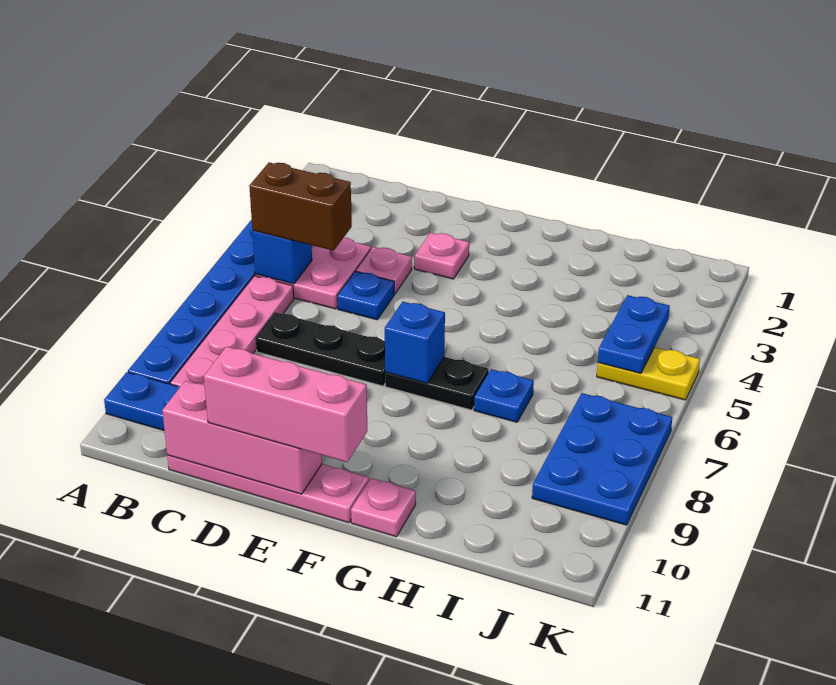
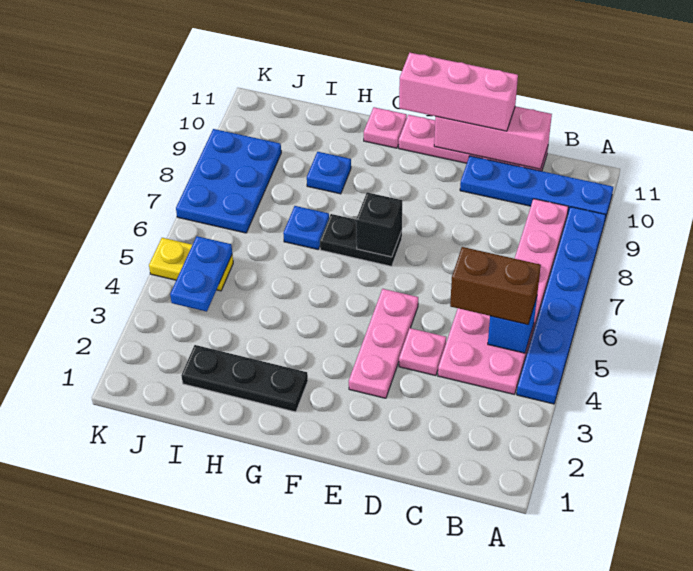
black 1x3 plate [256,312,386,386] -> black 1x3 plate moved to [181,345,308,412]
blue 1x1 plate [337,271,394,320] -> blue 1x1 plate moved to [307,152,351,194]
pink 1x1 plate [414,233,469,279] -> pink 1x3 plate [349,289,418,398]
blue 1x1 brick [385,302,445,383] -> black 1x1 brick [356,192,402,257]

